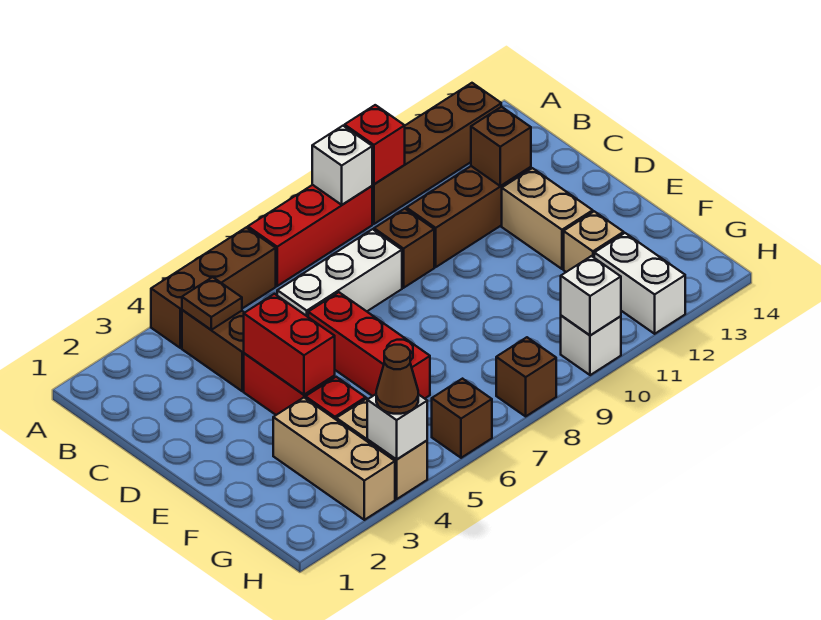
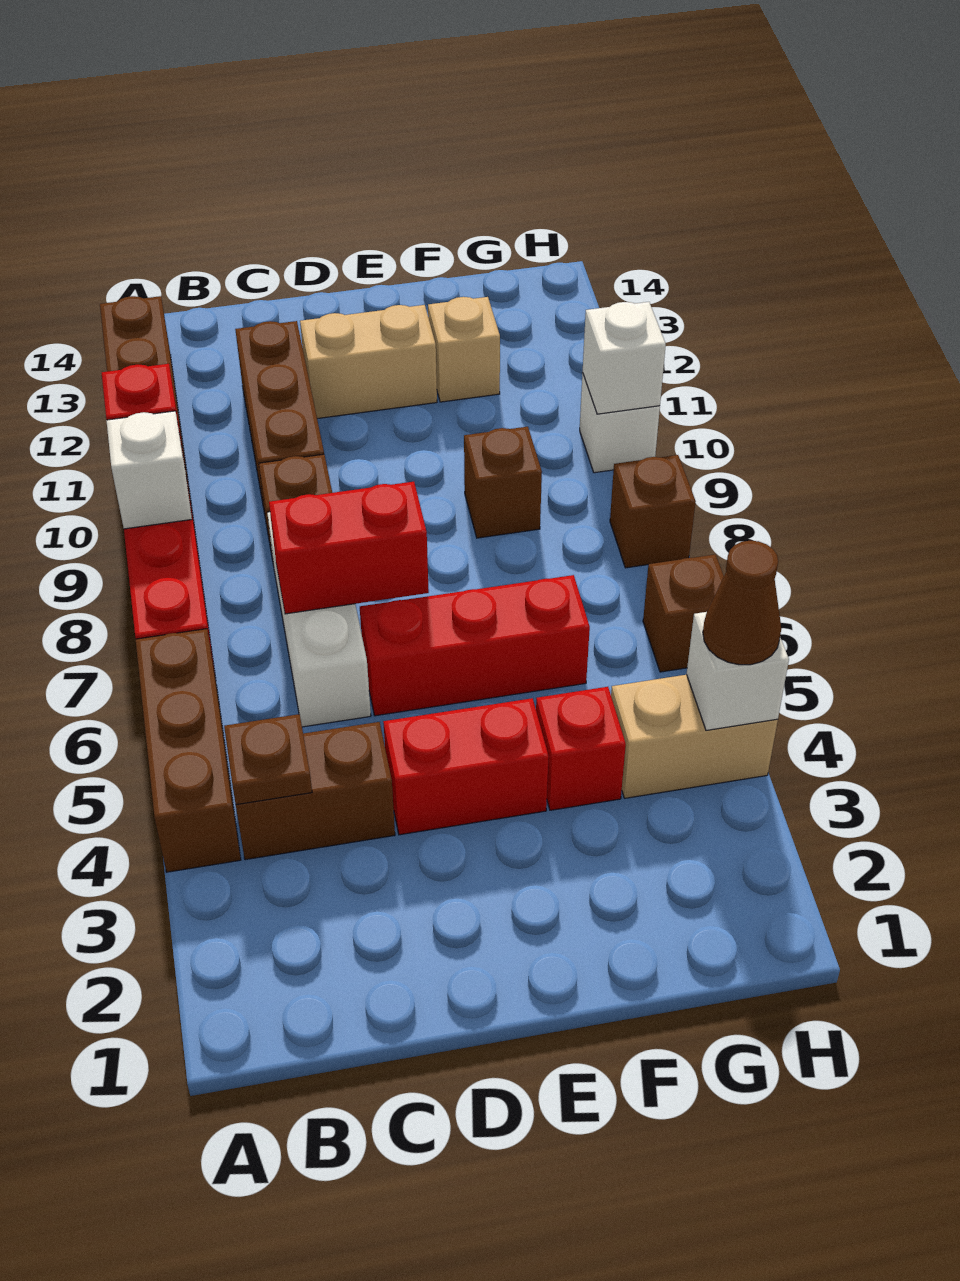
brown 1x1 brick [471,107,531,186] -> brown 1x1 brick moved to [464,427,542,538]
red 1x2 brick [244,294,335,395] -> red 1x2 brick moved to [269,482,429,614]
tan 1x3 brick [273,398,395,520] -> none
white 1x2 brick [594,233,685,334] -> none

